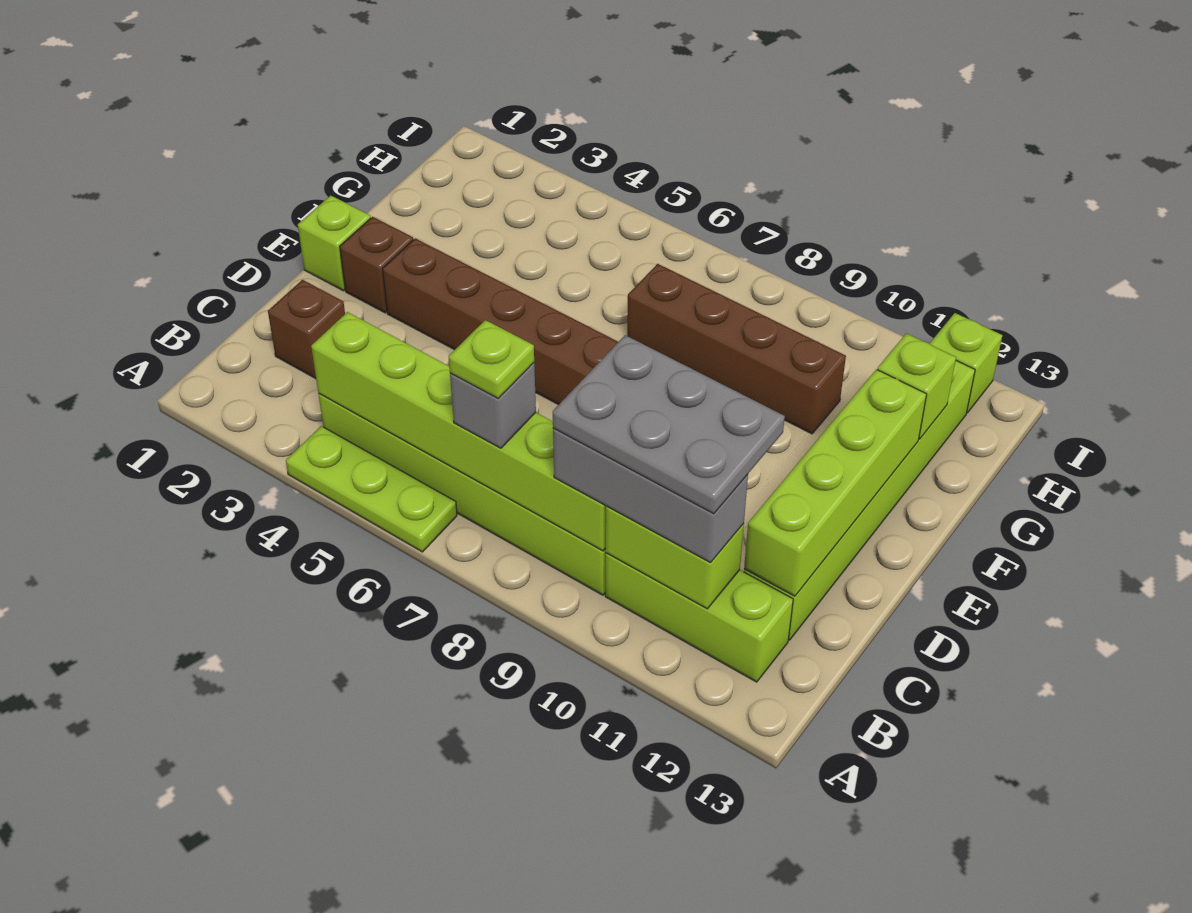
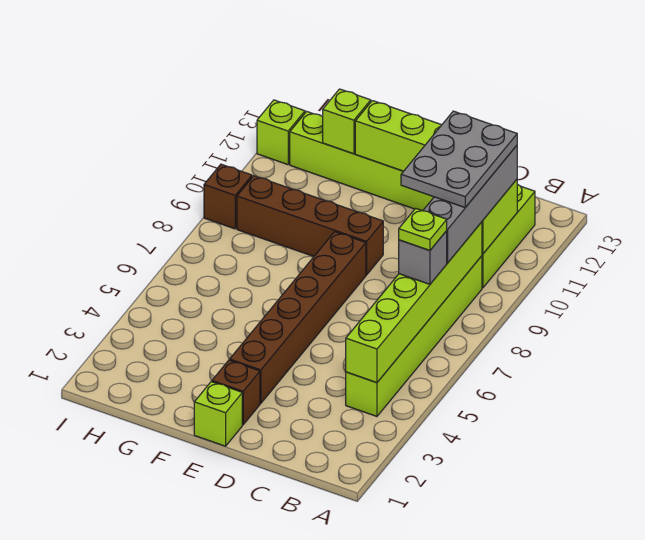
lime 1x3 plate [286,426,457,552] -> none
grey 1x3 brick [553,428,748,563] -> grey 1x4 brick [423,146,517,263]
brown 1x1 brick [268,280,345,378] -> brown 1x1 brick moved to [204,164,252,229]
brown 1x4 brick [627,264,846,434] -> brown 1x4 brick turned to [237,176,383,275]

